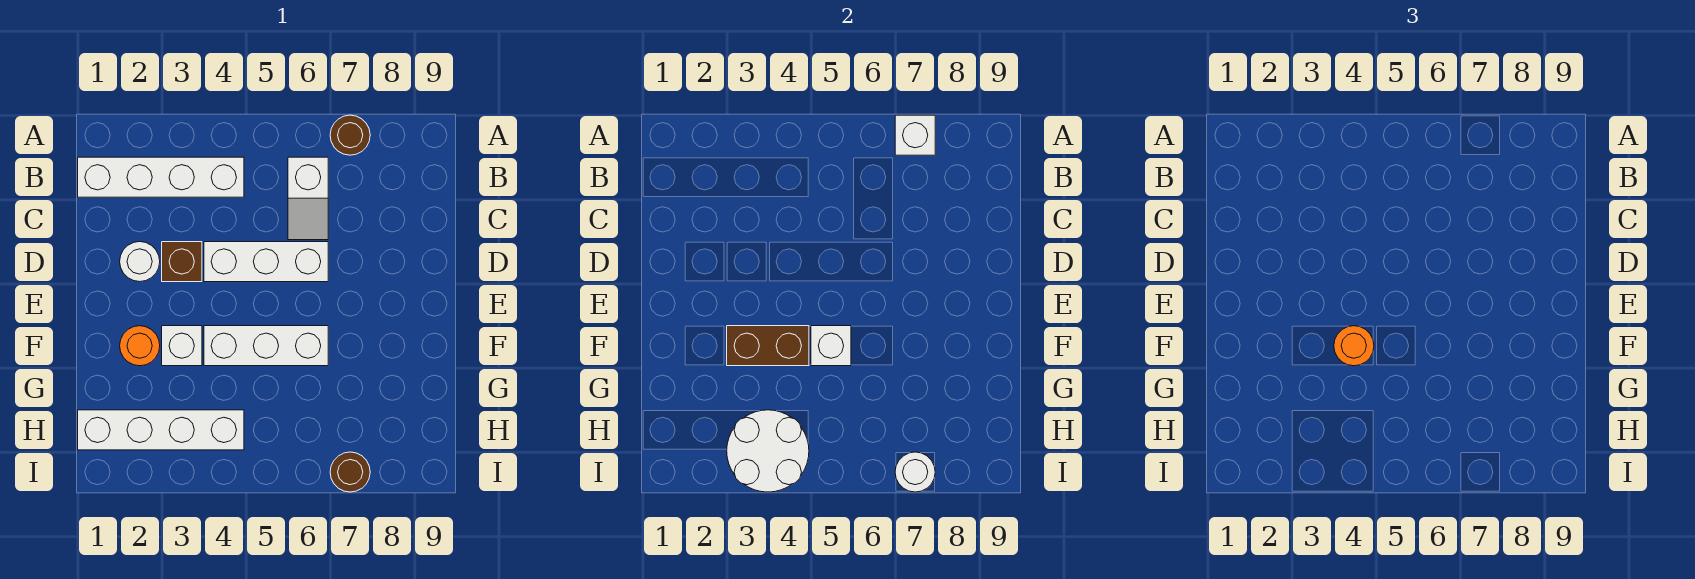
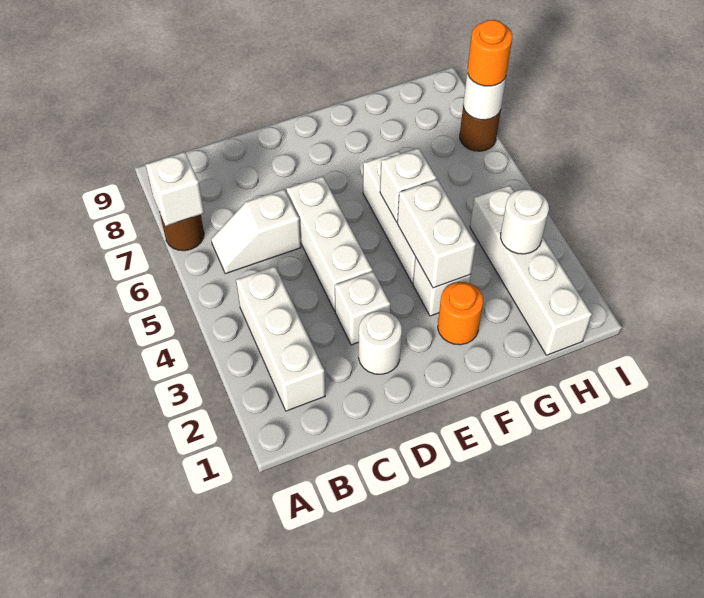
white 1x4 brick [78,157,244,197] -> white 1x3 brick [236,266,325,411]
white 1x2 slope [288,157,328,240] -> white 1x2 slope turned to [211,189,301,274]
brown 1x1 brick [162,242,202,282] -> white 1x1 brick [335,271,390,345]
brown 1x2 brick [727,326,809,366] -> white 1x2 brick [397,179,476,288]
orange 1x1 round brick [1334,326,1374,366] -> orange 1x1 round brick moved to [468,20,512,86]
white 2x2 round brick [727,410,809,492] -> white 1x1 round brick [501,189,549,254]

